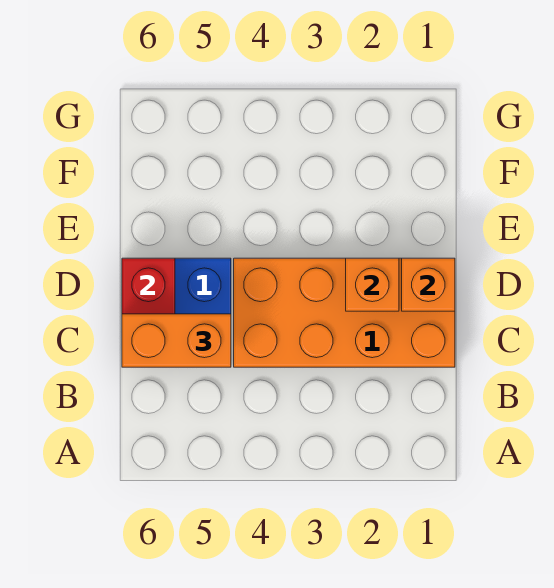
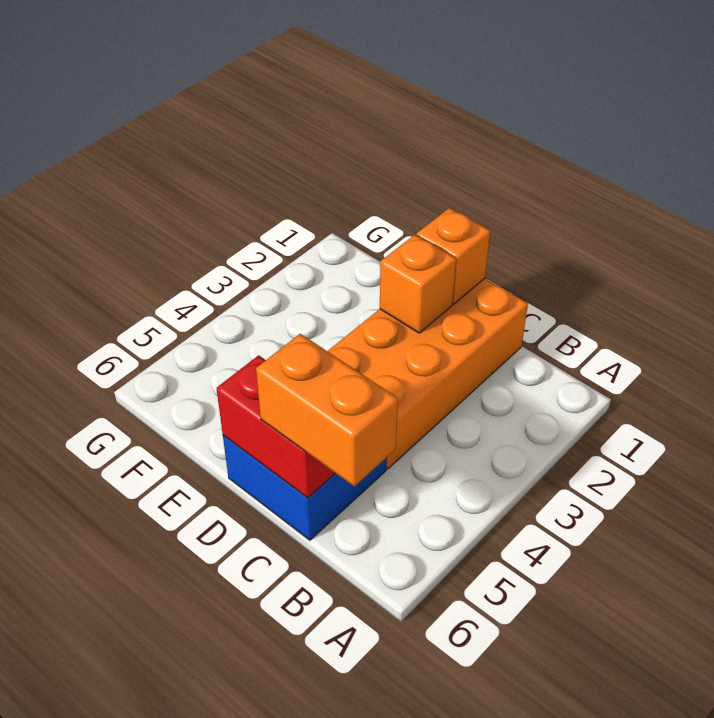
orange 1x2 brick [122,314,231,367] -> orange 1x2 brick turned to [256,334,398,486]

